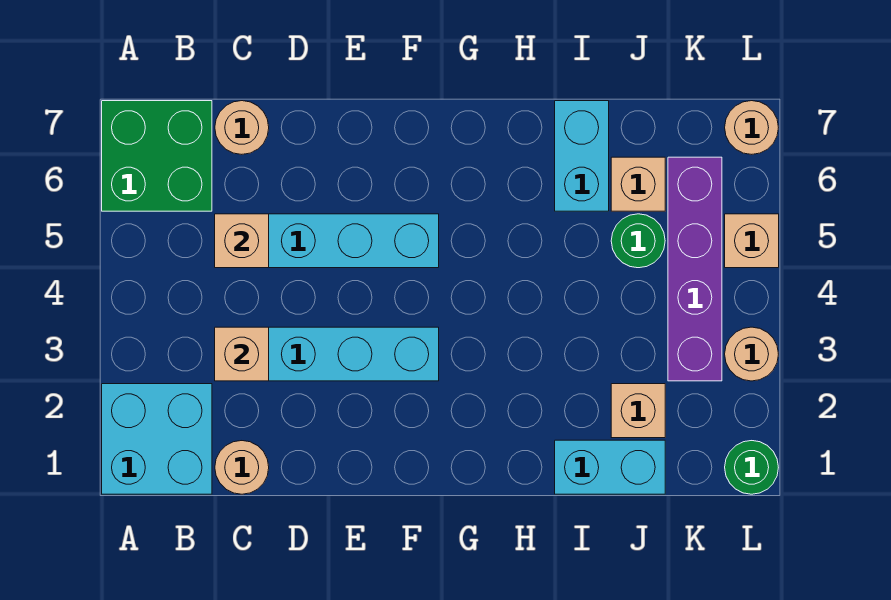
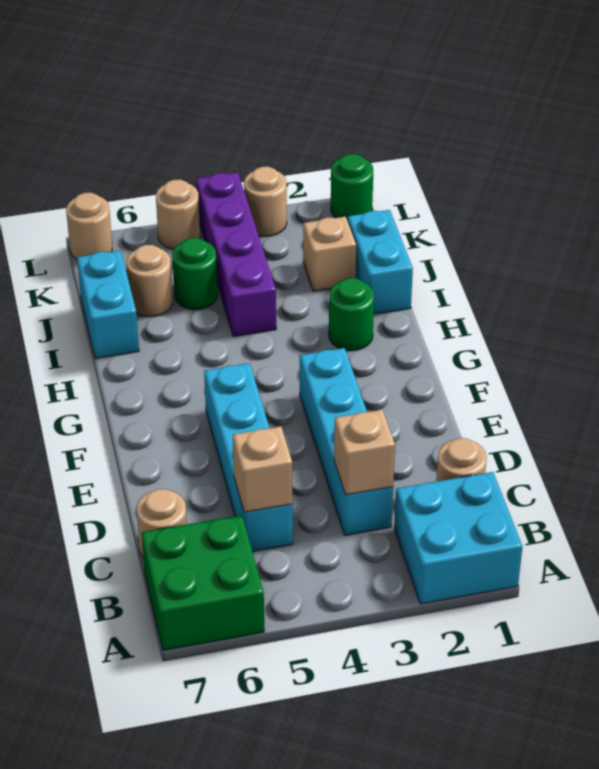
none -> green 1x1 round brick [329,278,374,351]
cyan 1x2 brick [555,101,609,211] -> cyan 1x2 brick turned to [77,251,139,358]
tan 1x1 brick [611,157,665,211] -> tan 1x1 round brick [127,245,173,317]
purple 1x4 brick [668,157,722,381] -> purple 1x4 brick turned to [196,172,276,337]
tan 1x1 brick [725,214,779,268] -> tan 1x1 round brick [156,180,200,249]

